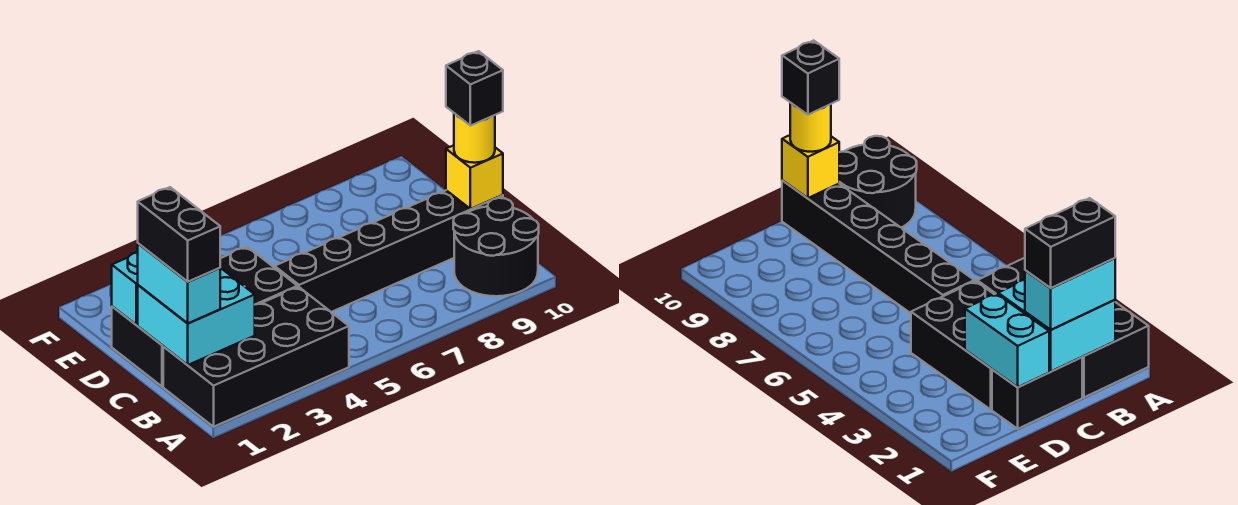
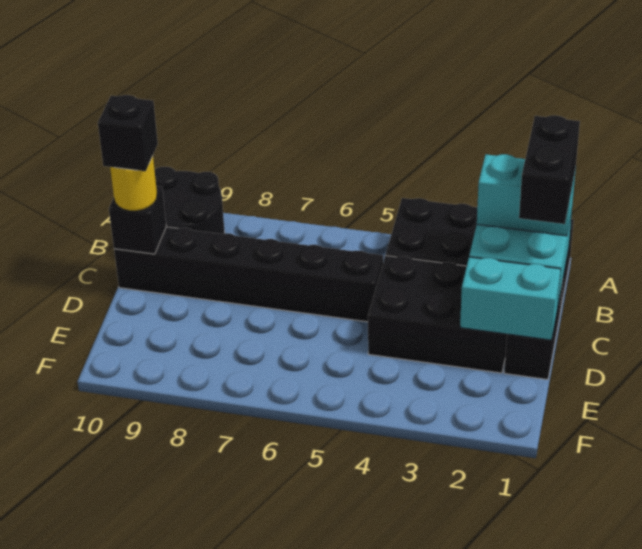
cyan 1x2 brick [138,243,220,323] -> cyan 1x2 brick turned to [477,154,576,236]
yellow 1x1 brick [446,145,503,209] -> black 1x1 brick [109,186,166,254]

